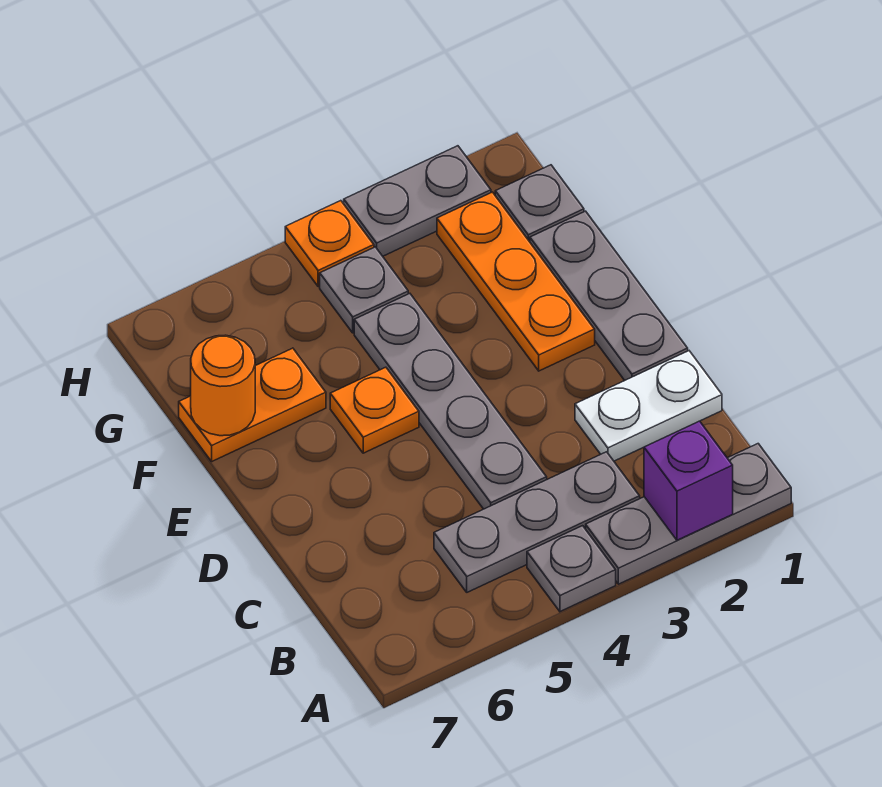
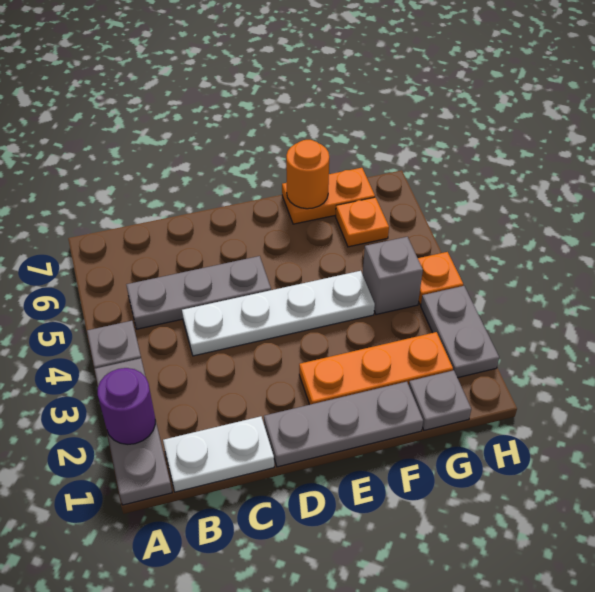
purple 1x1 brick [644,421,733,540] -> purple 1x1 round brick [98,368,155,444]
grey 1x3 plate [434,452,640,592] -> grey 1x3 plate turned to [126,256,271,329]
white 1x2 plate [575,351,722,461] -> white 1x2 plate turned to [163,416,274,492]
grey 1x4 plate [354,294,547,509] -> white 1x4 plate [182,271,375,356]
orange 1x1 plate [330,367,419,453] -> orange 1x1 plate moved to [336,197,389,247]
orange 1x2 plate [179,348,326,461] -> orange 1x2 plate turned to [282,168,375,224]
grey 1x1 plate [320,247,408,333] -> grey 1x1 brick [363,237,423,315]

